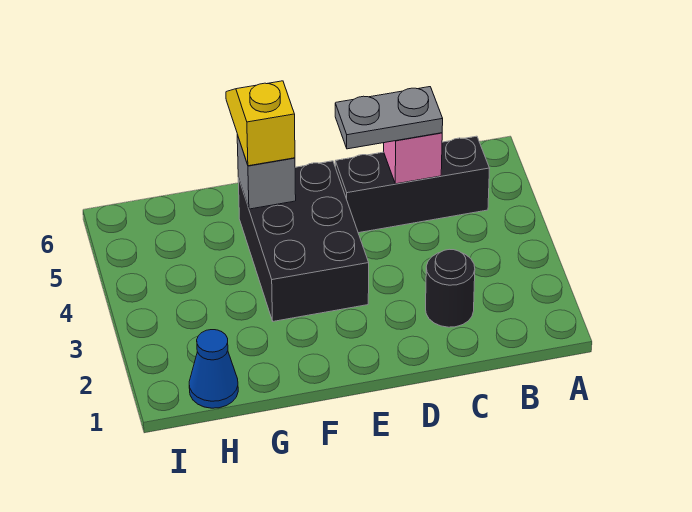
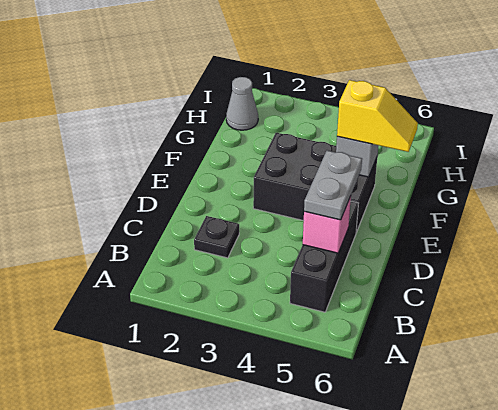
black 1x1 round brick [426,249,475,327] -> black 1x1 plate [194,216,239,258]
blue 1x1 cone [189,330,238,408] -> grey 1x1 cone [226,77,258,130]

